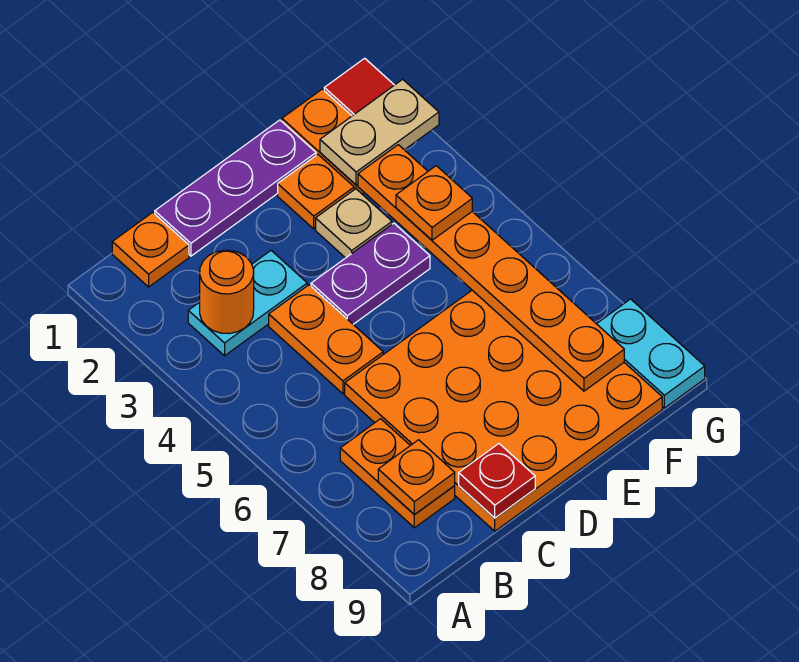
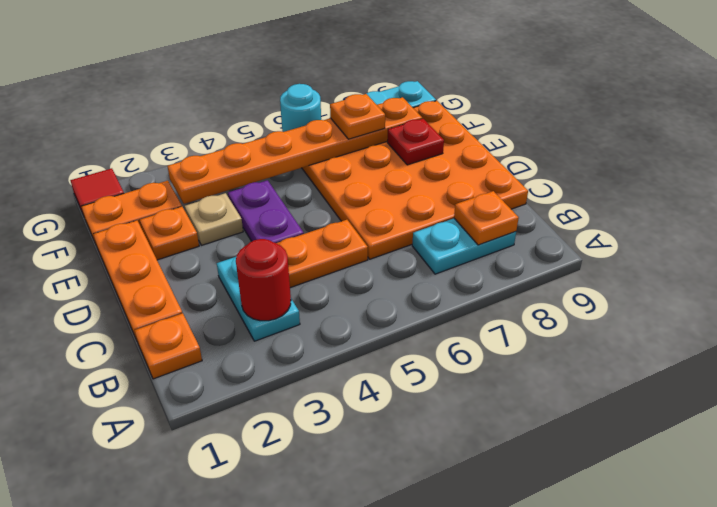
orange 1x1 round brick [200,250,254,333] -> red 1x1 round brick [236,239,291,321]
orange 1x2 plate [340,419,455,528] -> cyan 1x2 plate [412,219,516,274]
purple 1x3 plate [155,120,316,256] -> orange 1x3 plate [93,221,182,340]
red 1x1 plate [459,444,535,518] -> red 1x1 plate moved to [387,119,444,165]
tan 1x2 plate [320,79,439,185] -> none
orange 1x1 plate [396,166,472,240] -> orange 1x1 plate moved to [330,94,385,139]
none -> cyan 1x1 round brick [280,84,321,132]

